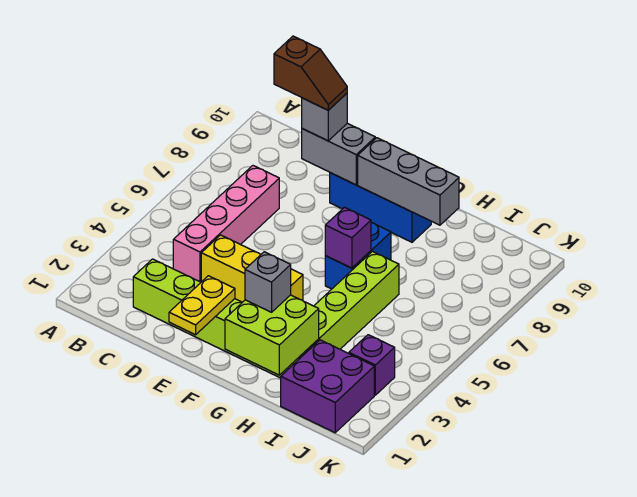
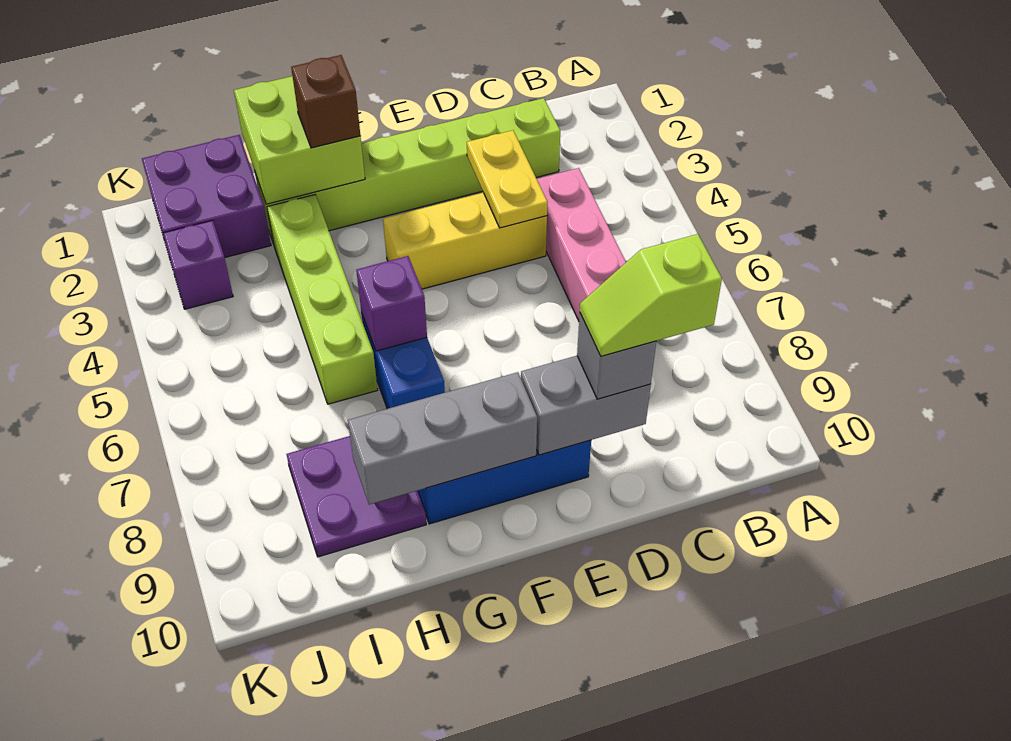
brown 1x2 slope [274,36,347,110] -> lime 1x2 slope [580,234,722,356]
yellow 1x2 plate [169,276,235,335] -> yellow 1x2 plate moved to [467,130,548,228]
grey 1x1 brick [245,252,291,312] -> brown 1x1 brick [291,55,360,148]
none -> purple 2x2 plate [287,436,426,557]

